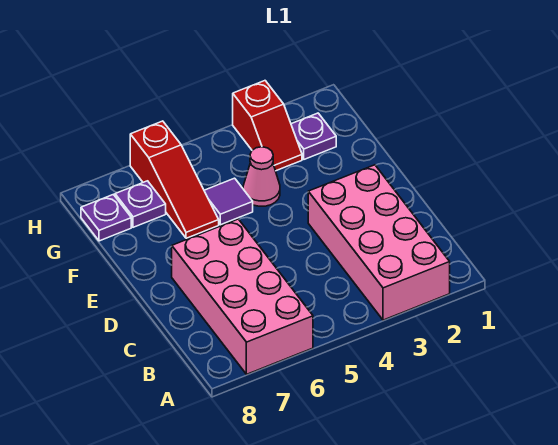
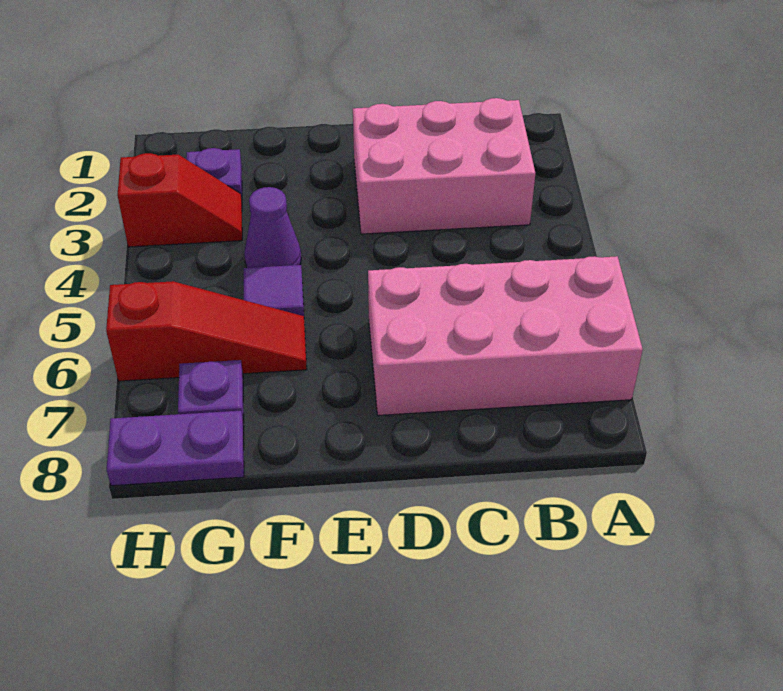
pink 2x4 brick [308,165,450,320] -> pink 2x3 brick [353,98,535,234]
pink 1x1 cone [243,147,280,206] -> purple 1x1 cone [244,187,301,268]
purple 1x1 plate [81,194,131,241] -> purple 1x2 plate [107,411,244,486]

